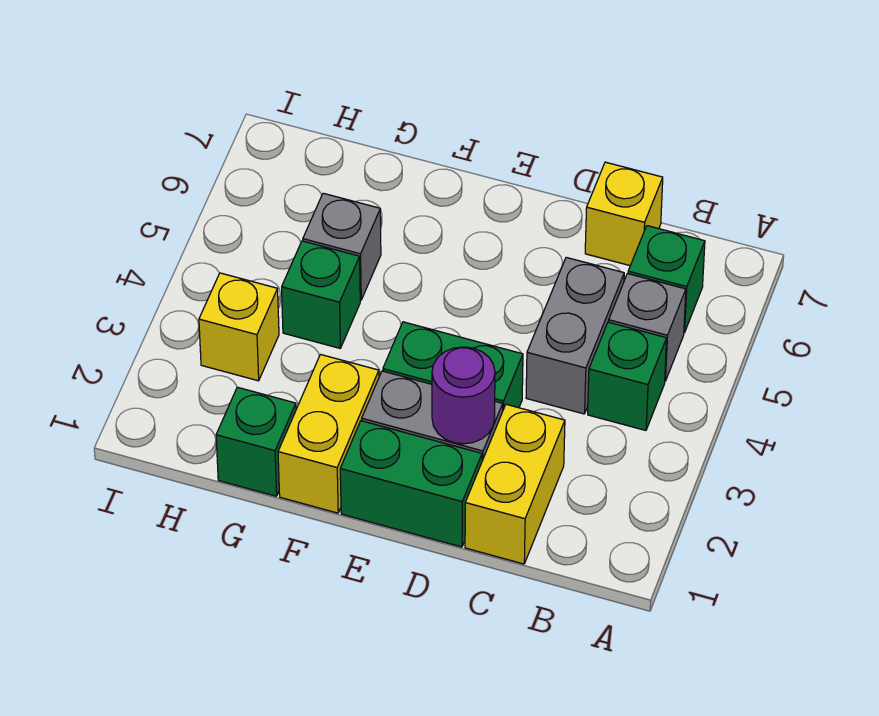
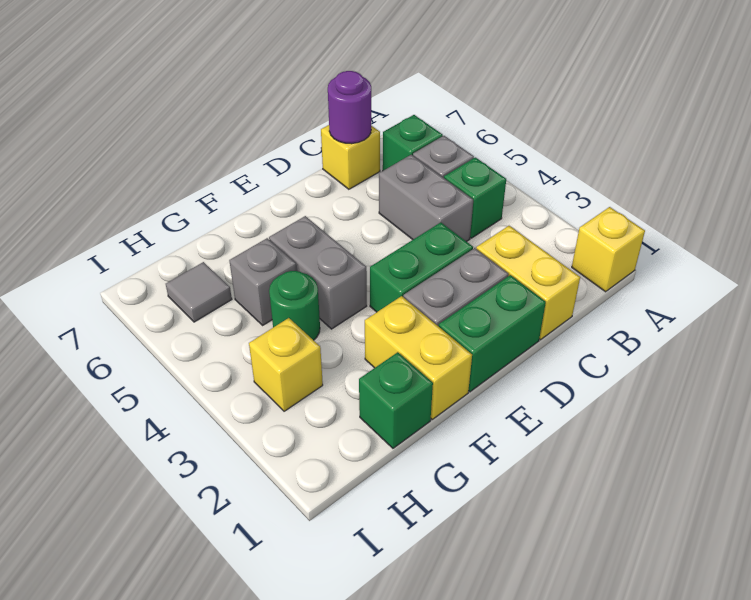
none -> yellow 1x1 brick [572,207,645,292]
purple 1x1 round brick [432,347,495,444] -> purple 1x1 round brick moved to [328,71,371,144]
none -> grey 1x2 brick [269,216,367,329]
green 1x1 brick [282,241,360,348] -> green 1x1 round brick [269,271,320,340]
none -> grey 1x1 tile [166,262,232,322]

